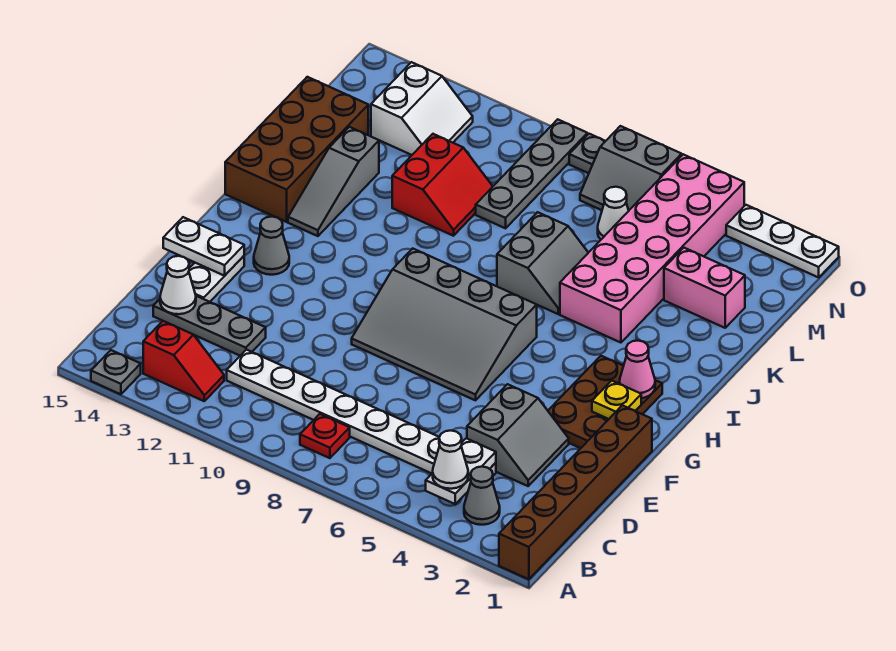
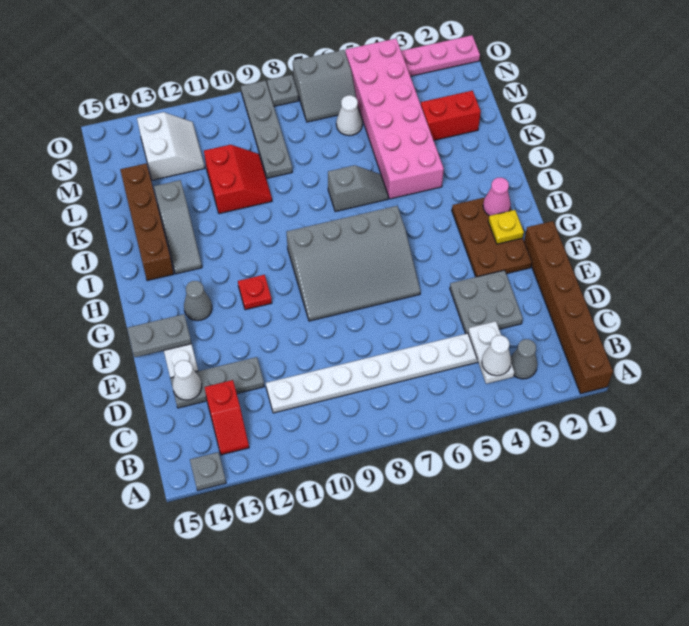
red 1x1 plate [300,414,350,458] -> red 1x1 plate moved to [238,275,272,310]
red 1x2 slope [143,321,224,401] -> red 1x2 slope turned to [205,380,249,455]
grey 2x2 slope [467,384,569,486] -> grey 2x2 plate [450,270,523,334]
white 1x2 plate [163,217,244,276] -> grey 1x2 plate [127,314,191,357]
brown 2x4 brick [225,77,368,222] -> brown 1x4 brick [120,163,174,281]
grey 2x2 slope [497,212,588,314] -> grey 1x2 slope [328,165,388,212]
pink 1x2 brick [664,248,745,328] -> red 1x2 brick [421,90,481,140]
white 1x3 plate [726,205,839,277] -> pink 1x3 plate [401,35,480,76]

